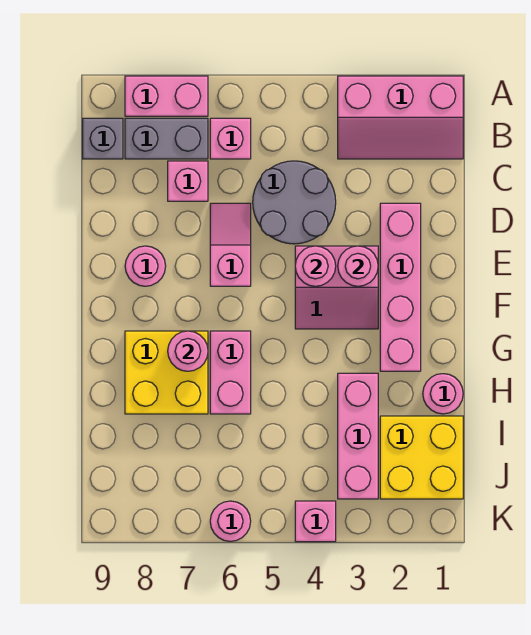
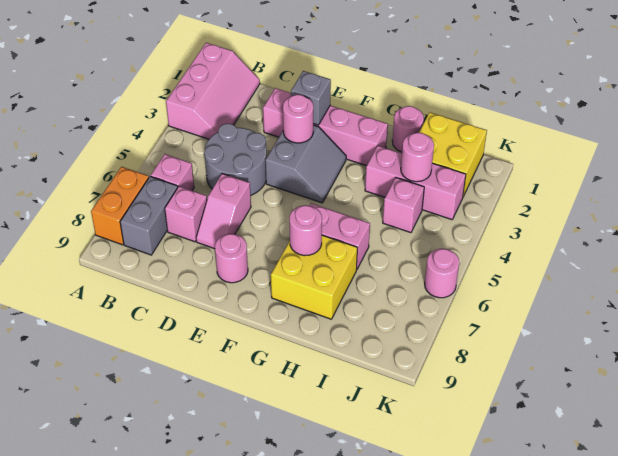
pink 1x2 brick [125,76,208,116] -> orange 1x2 brick [91,167,149,245]
grey 1x1 brick [83,118,123,159] -> grey 1x1 brick moved to [291,71,331,125]
pink 1x2 slope [210,203,251,286] -> pink 1x2 slope turned to [196,174,251,249]
pink 2x2 slope [295,246,378,329] -> grey 2x2 slope [265,125,346,203]
pink 1x1 round brick [295,246,336,286] -> pink 1x1 round brick moved to [401,133,434,182]
pink 1x1 brick [295,501,336,542] -> pink 1x1 brick moved to [383,178,424,233]

